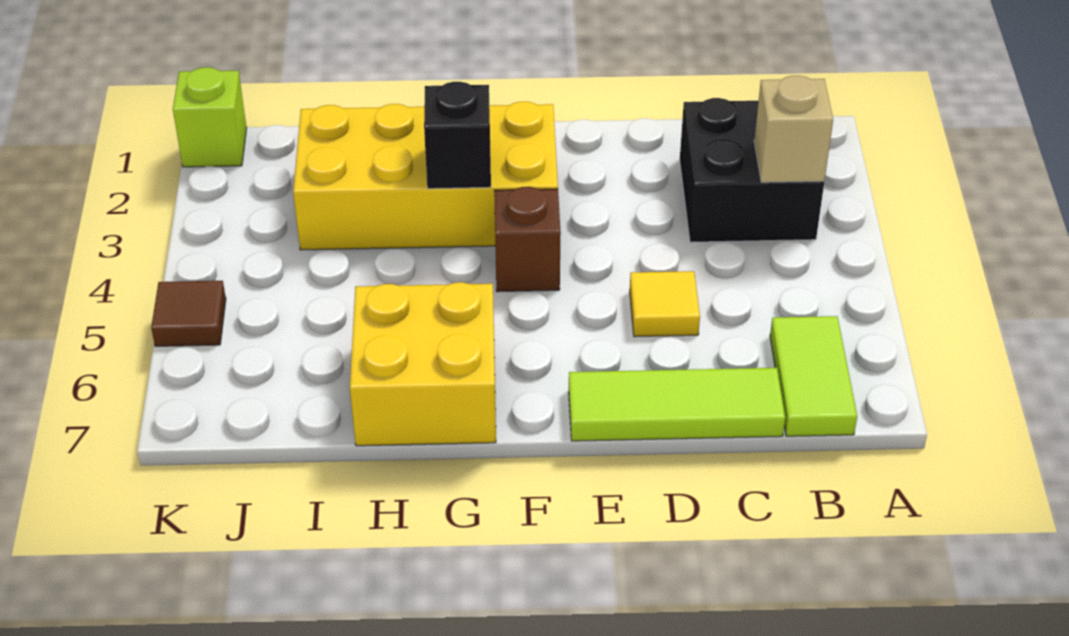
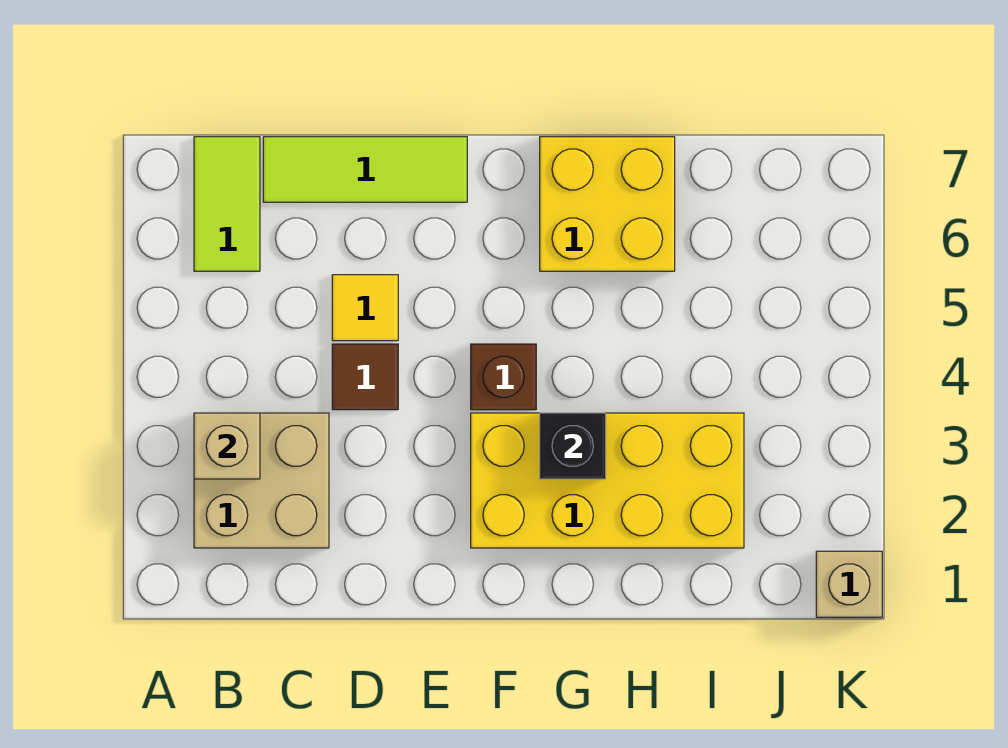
black 2x2 brick [680,98,824,242] -> tan 2x2 brick [194,413,329,548]
lime 1x1 brick [173,67,247,167] -> tan 1x1 brick [816,551,882,617]
brown 1x1 tile [151,281,226,346] -> brown 1x1 tile moved to [332,344,398,410]

